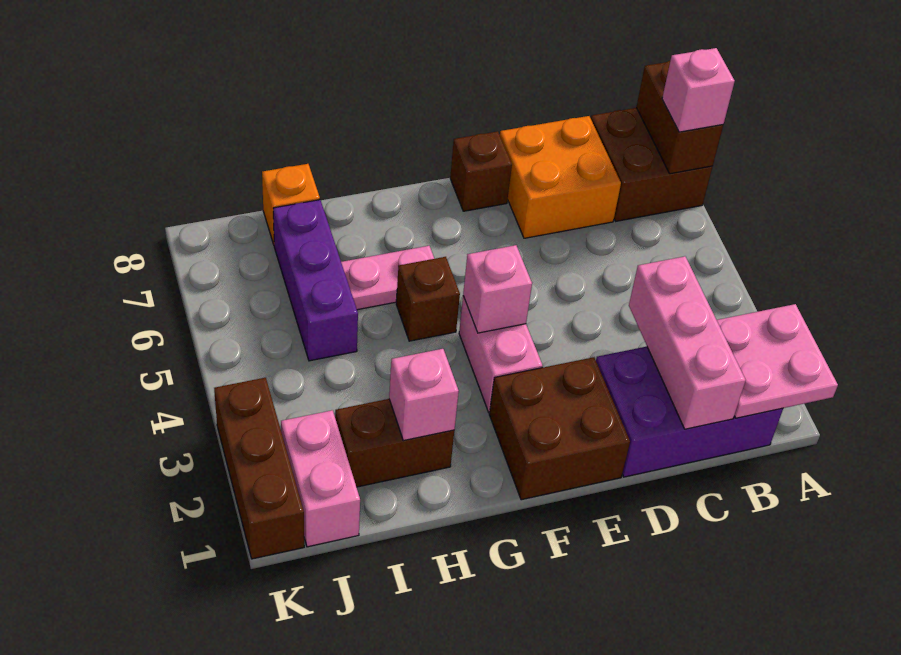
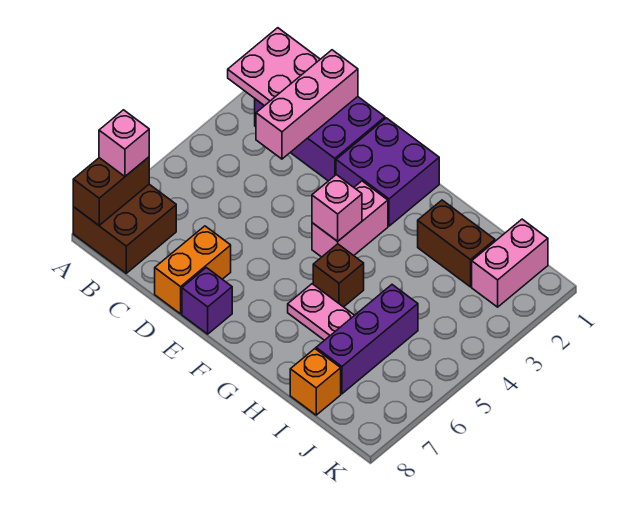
orange 2x2 brick [500,116,621,238] -> orange 1x2 brick [155,226,231,314]
brown 2x2 brick [489,357,630,500] -> purple 2x2 brick [336,118,439,226]
brown 1x1 brick [450,131,512,211] -> purple 1x1 brick [182,268,232,334]
pink 1x1 brick [389,349,459,441] -> none
brown 1x3 brick [214,378,304,559] -> none

